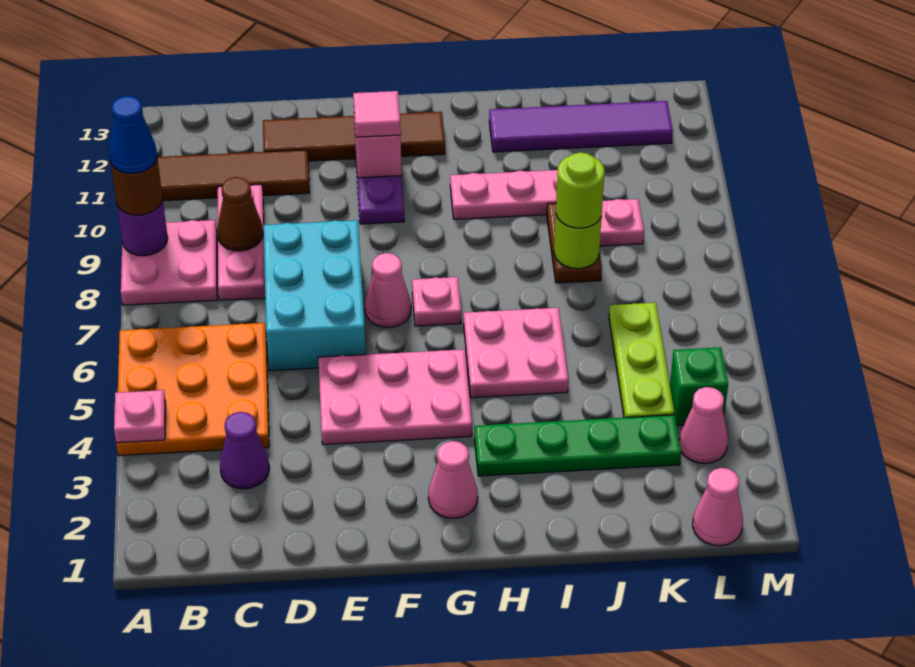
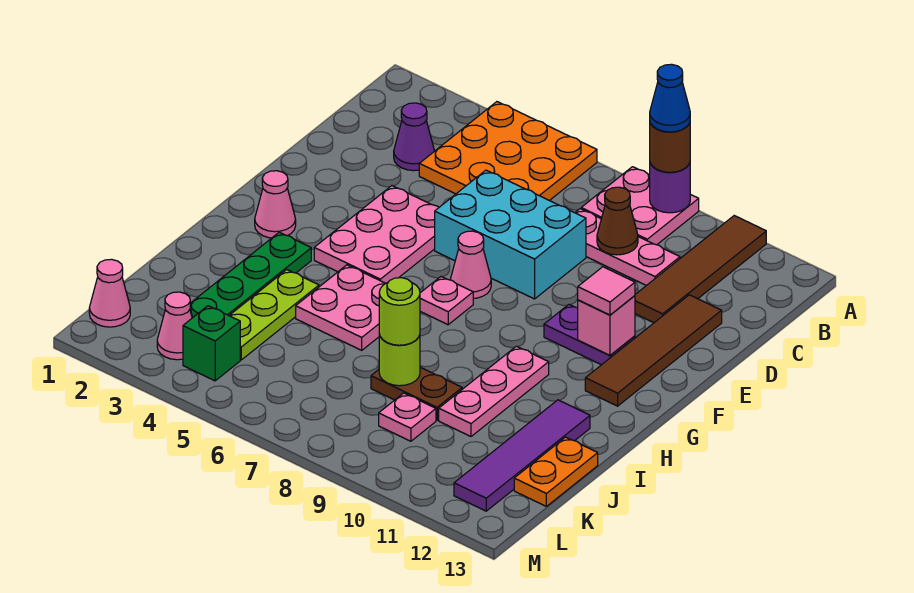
pink 1x1 plate [114,390,166,443] -> none
none -> orange 1x2 plate [514,437,598,506]
lime 1x3 plate [609,303,675,418] -> lime 1x3 plate turned to [229,270,319,360]

